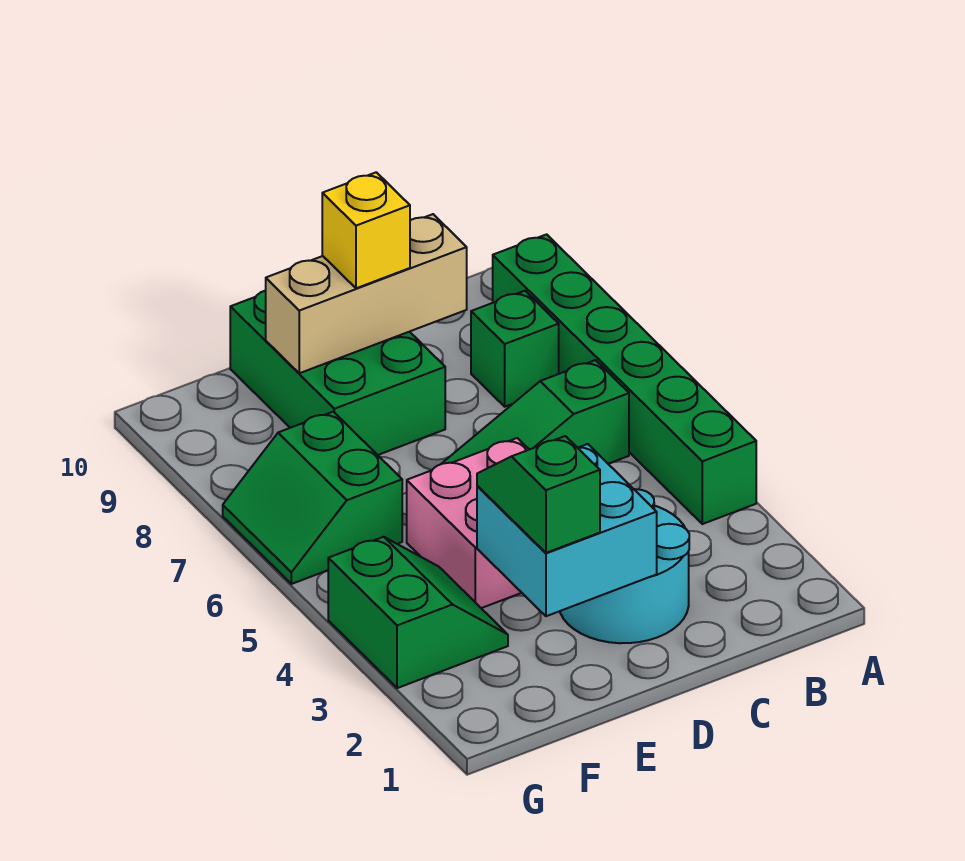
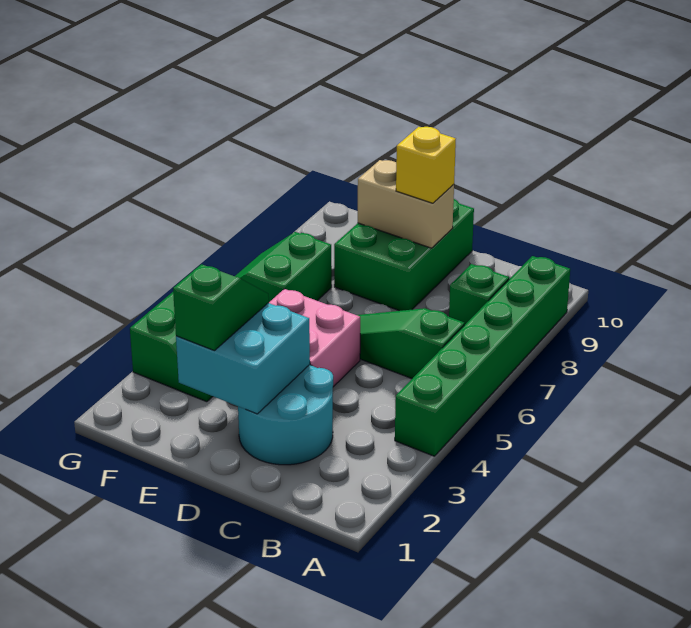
tan 1x3 brick [266,214,467,373] -> tan 1x2 brick [358,160,454,248]

